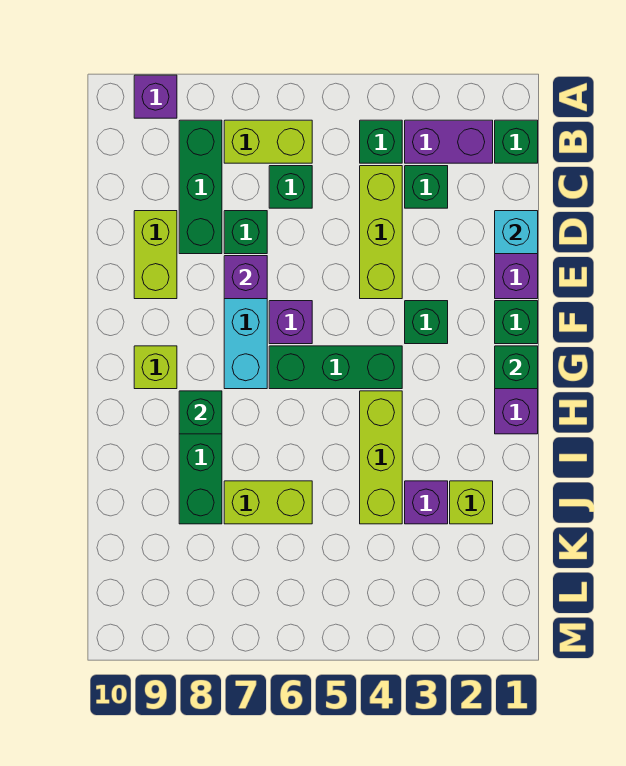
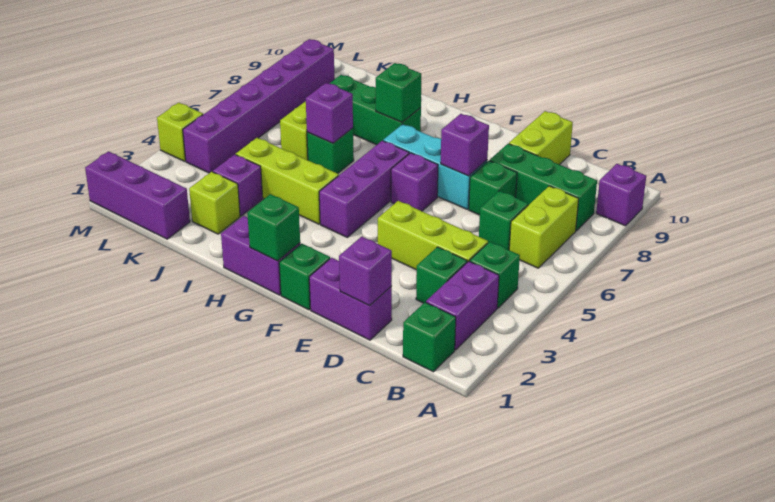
cyan 1x1 brick [495,211,538,254] -> purple 1x1 brick [339,237,392,306]
lime 1x2 brick [134,211,177,299] -> lime 1x2 brick turned to [509,111,573,165]
green 1x1 brick [405,301,448,344] -> green 1x1 brick moved to [307,128,354,174]
green 1x3 brick [269,346,402,389] -> purple 1x3 brick [319,141,409,237]
lime 1x1 brick [134,346,177,389] -> lime 1x1 brick moved to [157,103,203,161]
none -> purple 1x1 brick [306,83,353,143]
none -> purple 1x3 brick [85,151,190,239]
none -> purple 1x6 brick [183,39,334,173]

